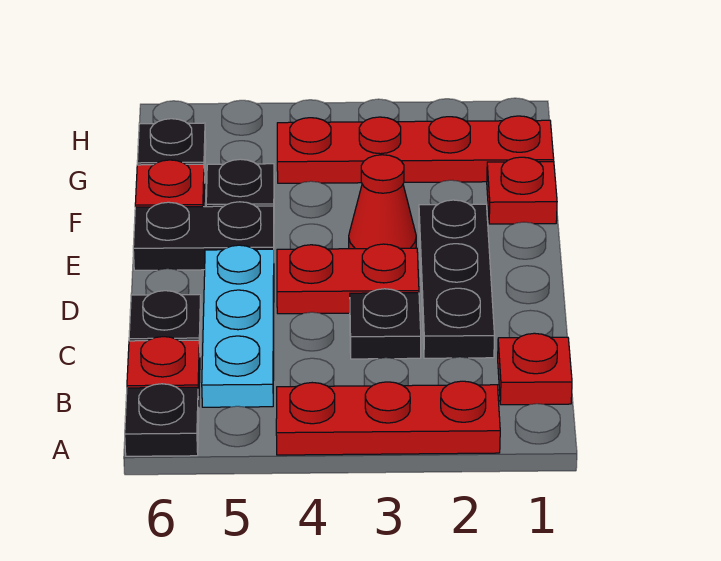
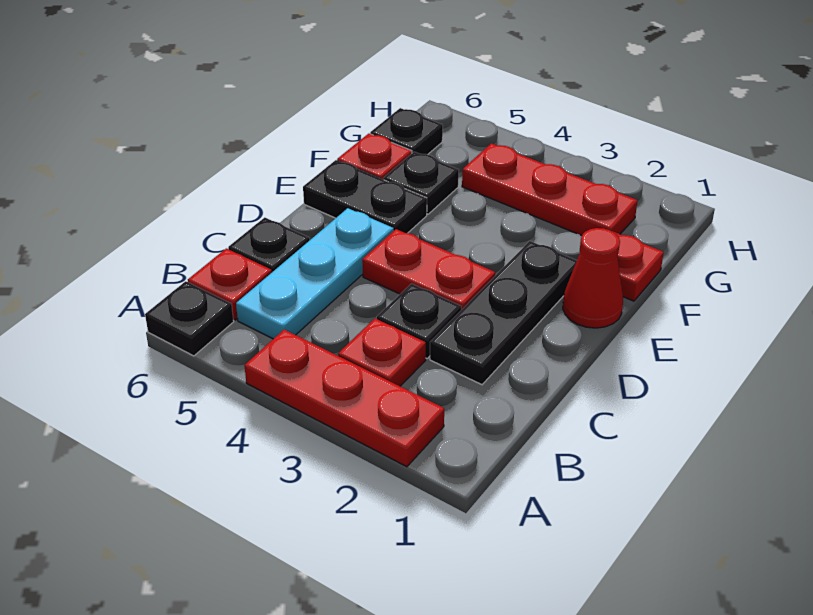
red 1x1 plate [498,333,572,405] -> red 1x1 plate moved to [338,319,426,386]
red 1x1 cone [349,155,416,249] -> red 1x1 cone moved to [563,228,623,328]
red 1x4 plate [277,116,554,183] -> red 1x3 plate [462,143,638,236]

